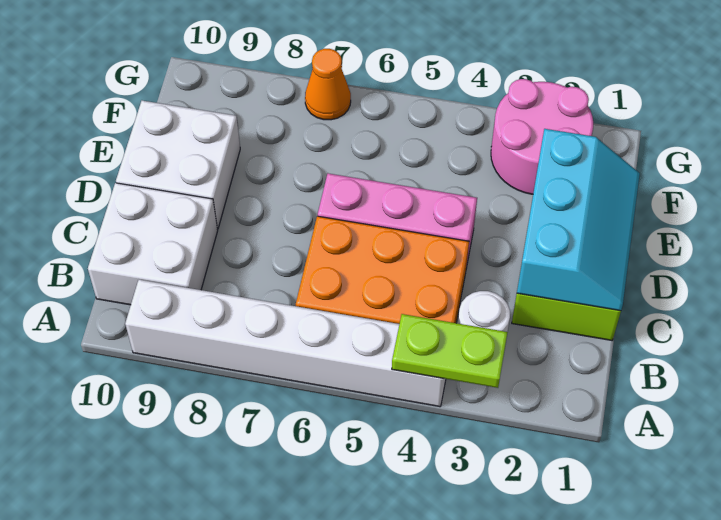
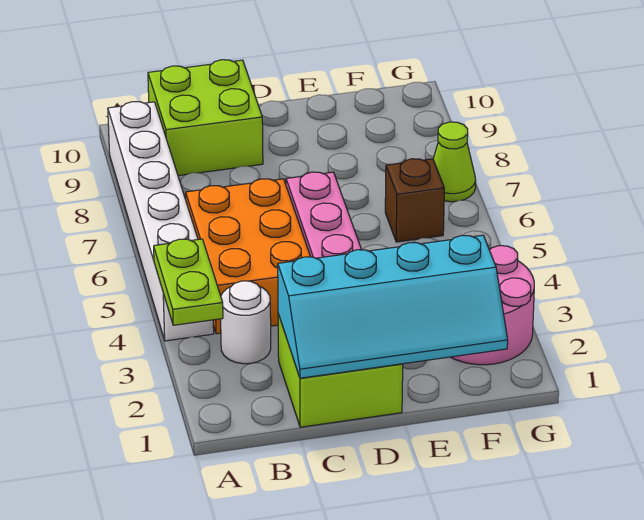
white 2x2 brick [88,183,218,305] -> lime 2x2 brick [148,60,263,176]
cyan 2x3 slope [517,129,640,311] -> cyan 2x4 slope [278,235,508,378]
white 2x2 brick [116,101,240,229] -> none
none -> brown 1x1 brick [385,159,444,242]
orange 1x1 cone [305,49,351,120] -> lime 1x1 cone [433,122,476,202]

